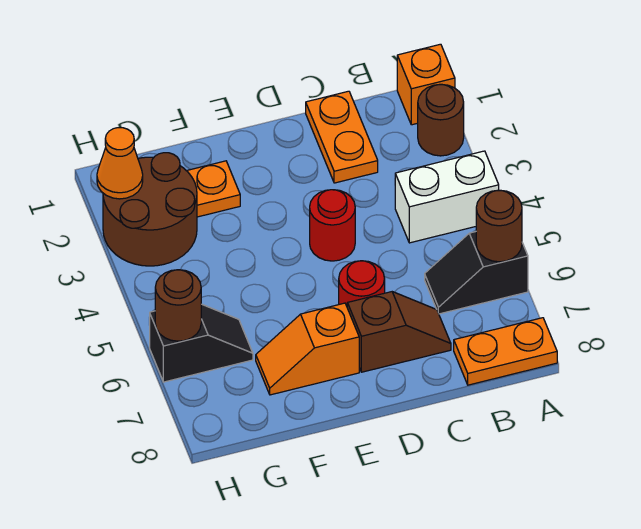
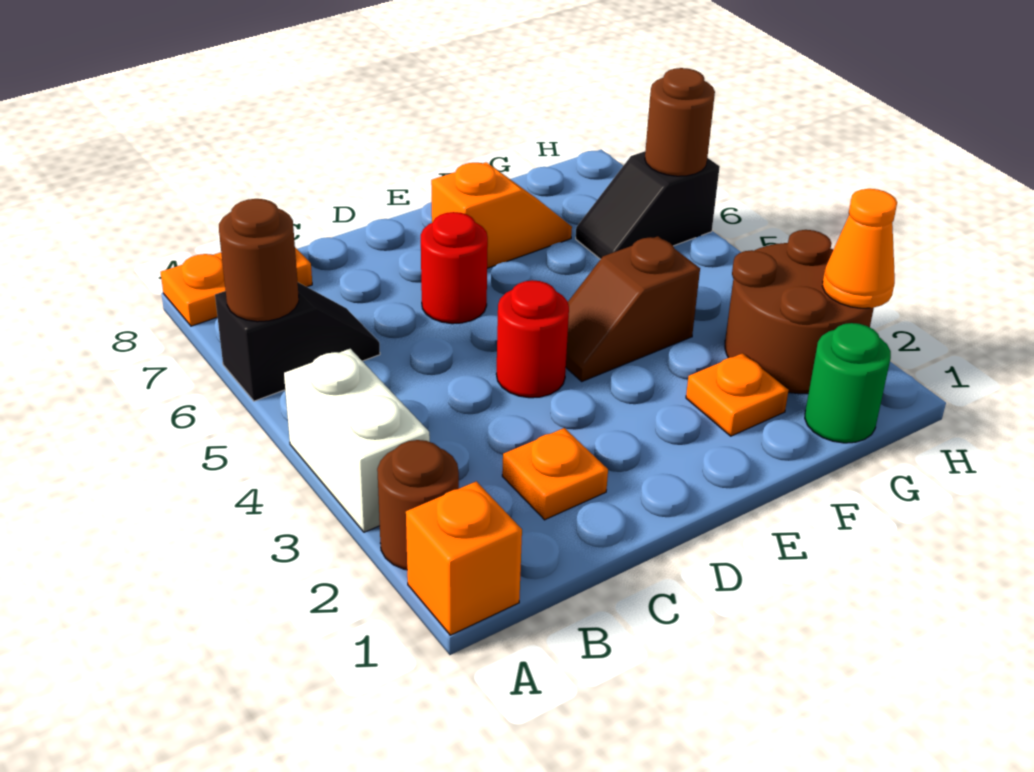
white 1x2 brick [395,151,499,243] -> white 1x2 brick turned to [284,349,430,532]
orange 1x2 plate [306,91,378,183] -> orange 1x1 plate [502,428,608,520]
brown 1x2 slope [347,292,451,372] -> brown 1x2 slope moved to [566,236,700,381]
none -> green 1x1 round brick [805,323,891,443]

